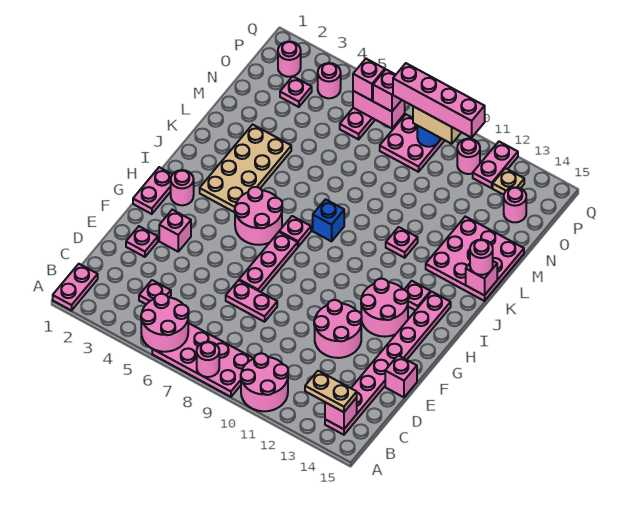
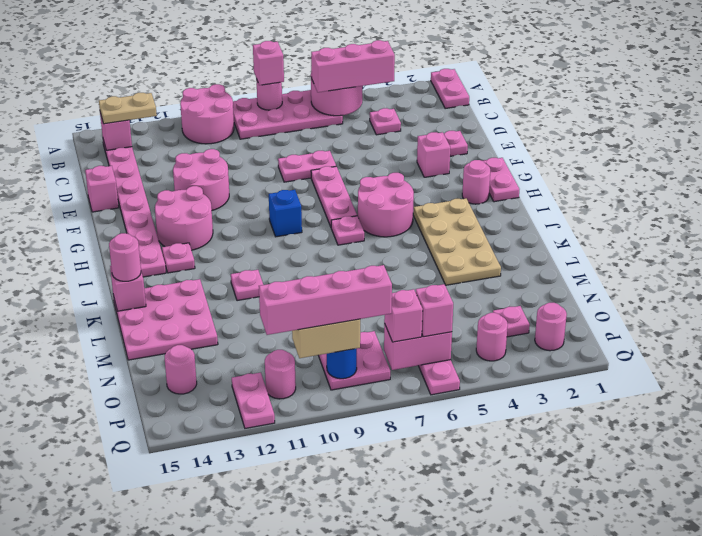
none -> pink 1x1 brick [253,41,284,85]
none -> pink 1x3 brick [311,40,395,92]
blue 1x1 brick [313,199,344,241] -> blue 1x1 brick moved to [269,190,302,237]
tan 1x1 plate [493,168,524,195] -> none

